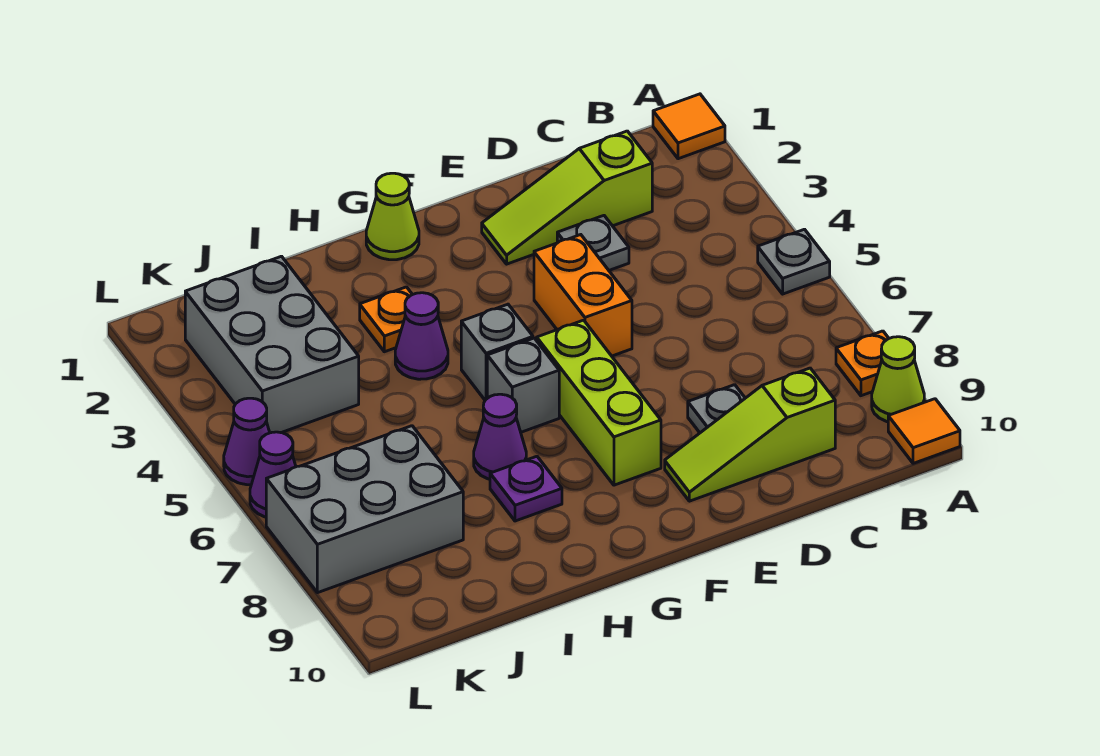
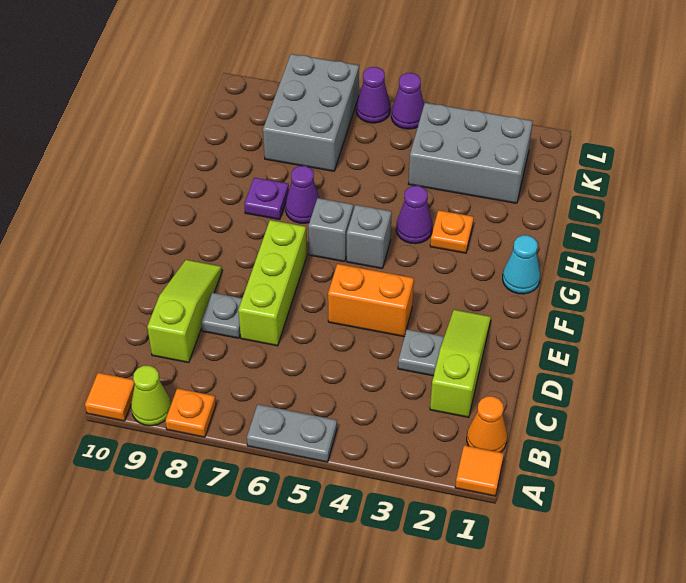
grey 1x1 plate [758,229,830,294] -> grey 1x2 plate [247,404,337,462]
none -> orange 1x1 cone [467,396,507,452]
lime 1x3 brick [537,320,661,485] -> lime 1x3 brick turned to [238,220,307,346]
lime 1x1 cone [366,173,419,260] -> cyan 1x1 cone [503,235,540,294]

